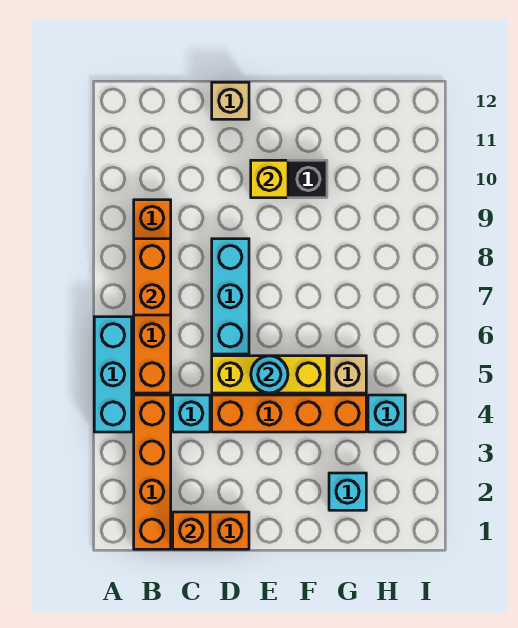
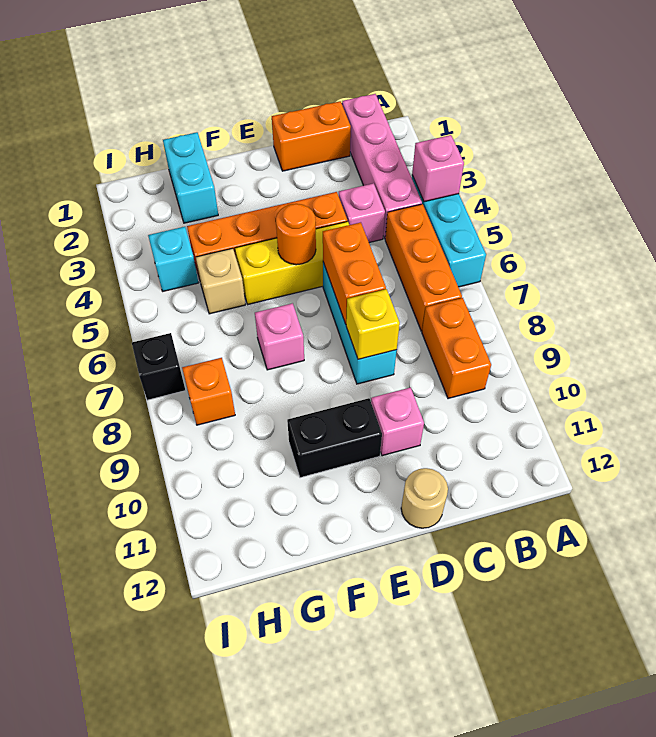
none -> pink 1x1 brick [412,135,464,202]
orange 1x4 brick [134,395,171,549] -> pink 1x4 brick [342,94,422,238]
orange 1x2 brick [134,239,171,315] -> orange 1x2 brick moved to [323,222,386,324]
orange 1x1 brick [173,512,210,549] -> orange 1x1 brick moved to [182,358,235,425]
cyan 1x1 brick [173,395,210,432] -> pink 1x1 brick [339,183,385,243]
none -> pink 1x1 brick [371,387,424,456]
tan 1x1 brick [212,82,249,119] -> tan 1x1 round brick [401,468,448,528]
cyan 1x1 round brick [251,356,288,393] -> orange 1x1 round brick [276,204,316,265]
yellow 1x1 brick [251,160,288,198] -> yellow 1x1 brick moved to [346,289,400,359]
none -> pink 1x1 brick [255,303,304,370]
cyan 1x1 brick [329,473,366,510] -> cyan 1x2 brick [163,132,218,223]
none -> black 1x1 brick [132,333,185,400]

